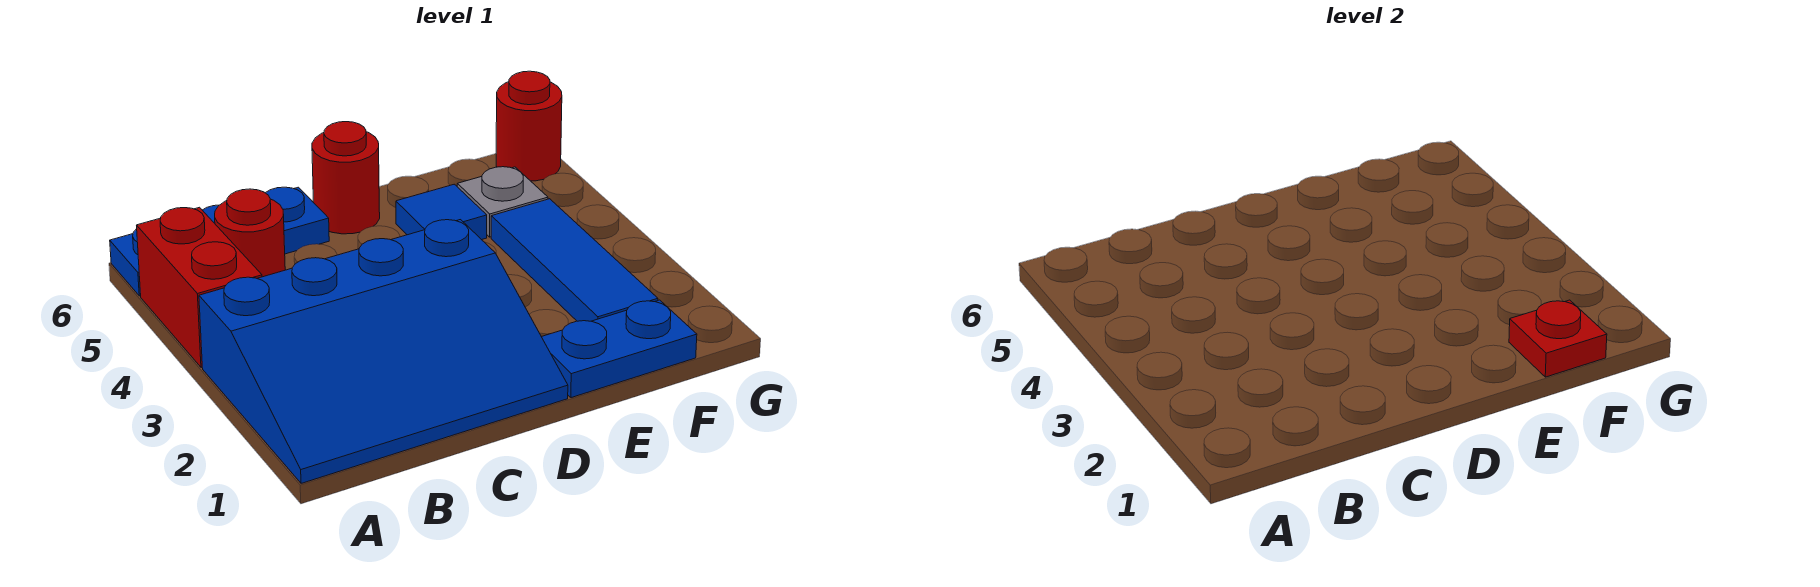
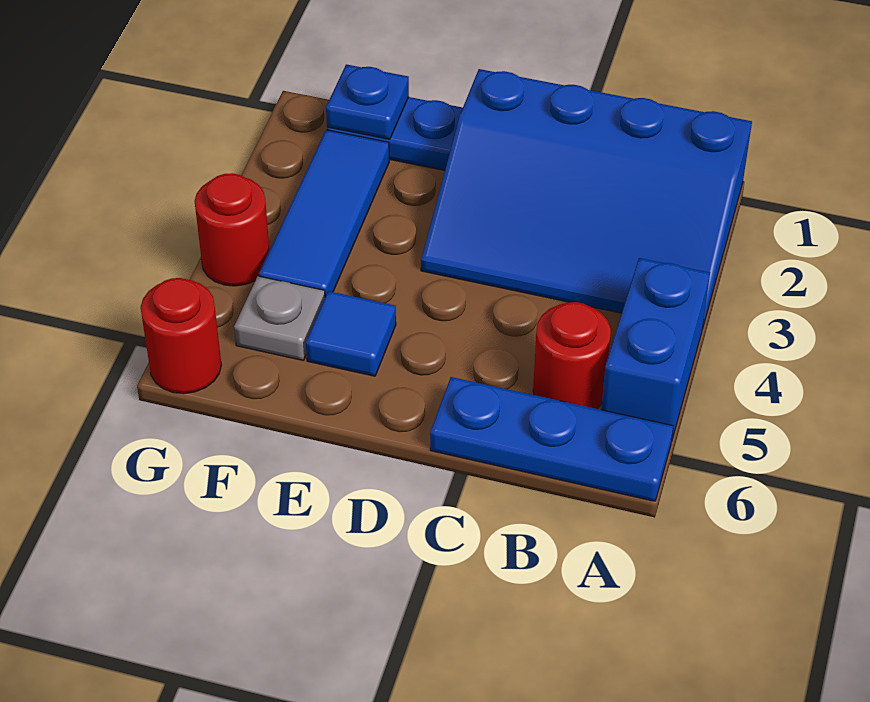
blue 3x4 slope [199,220,568,483] -> blue 3x4 slope turned to [421,69,752,329]
red 1x2 brick [137,207,262,367] -> blue 1x2 brick [601,258,710,442]
red 1x1 round brick [312,122,380,234] -> red 1x1 round brick moved to [195,173,270,286]
red 1x1 plate [1509,300,1607,377] -> blue 1x1 plate [326,64,409,139]

